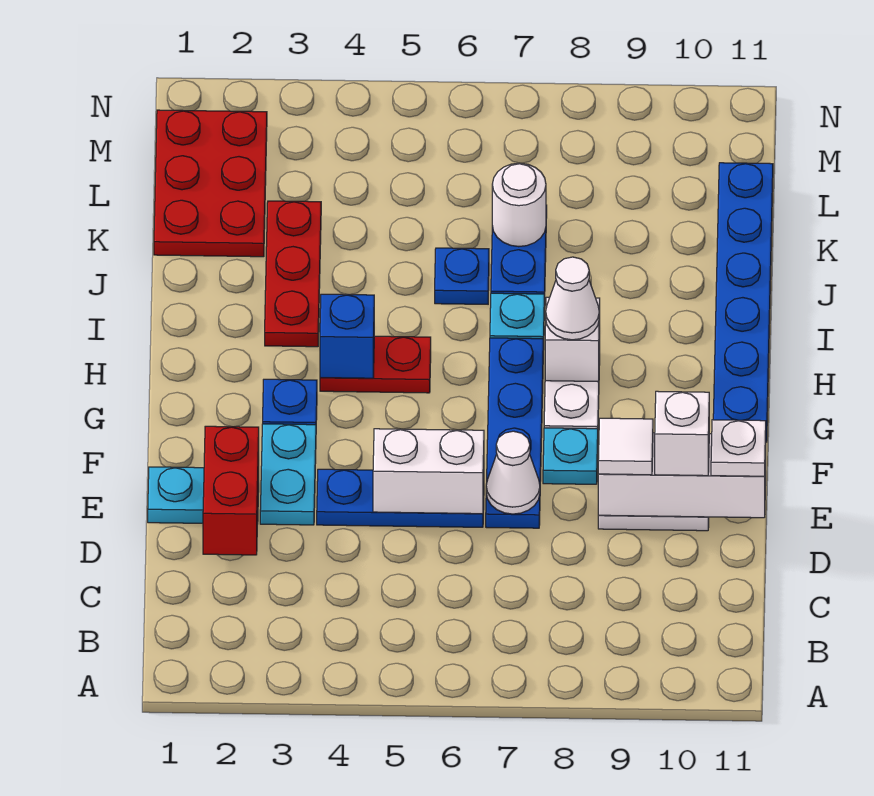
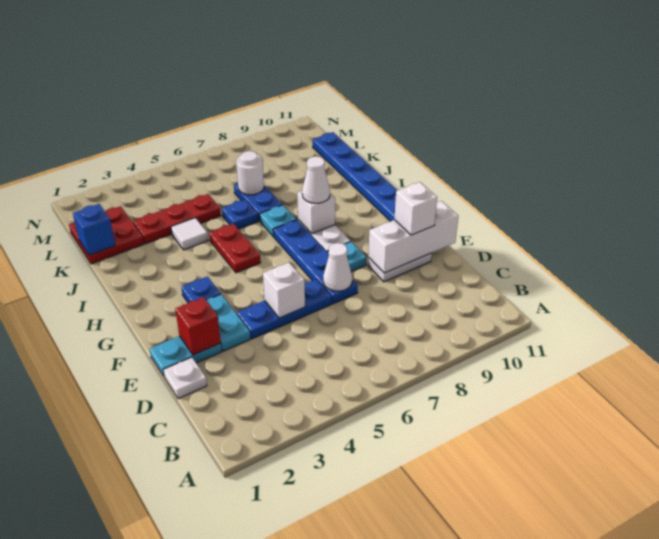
red 1x2 brick [203,426,259,555] -> red 1x1 brick [175,297,221,355]
white 1x2 brick [373,429,484,514] -> white 1x1 brick [263,263,305,318]
white 1x1 tile [598,418,653,475] -> white 1x1 tile moved to [171,218,208,250]
white 1x1 plate [711,420,766,476] -> white 1x1 plate moved to [163,357,207,399]
red 1x2 plate [320,336,431,393] -> red 1x2 plate turned to [209,224,261,273]
blue 1x1 brick [320,294,374,378] -> blue 1x1 brick moved to [73,204,115,255]
red 1x3 plate [265,201,321,347] -> red 1x3 plate turned to [133,194,221,244]
red 2x3 plate [154,110,267,257] -> red 2x2 plate [69,206,144,264]

